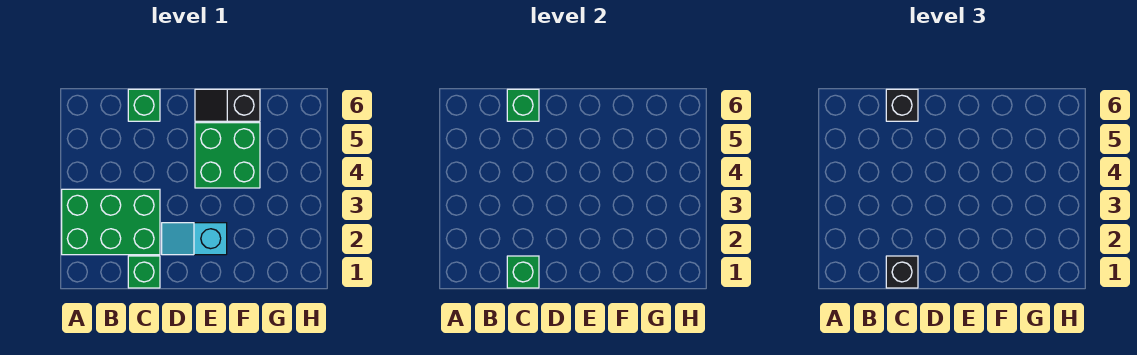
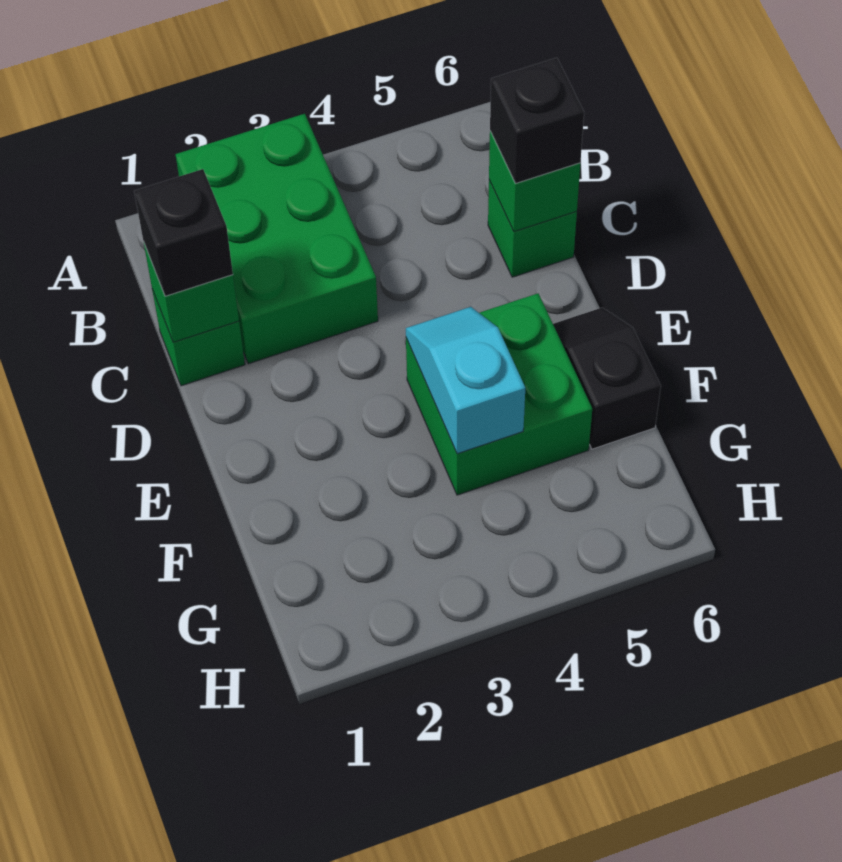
cyan 1x2 slope [162,223,227,255] -> cyan 1x2 slope moved to [406,307,525,454]

